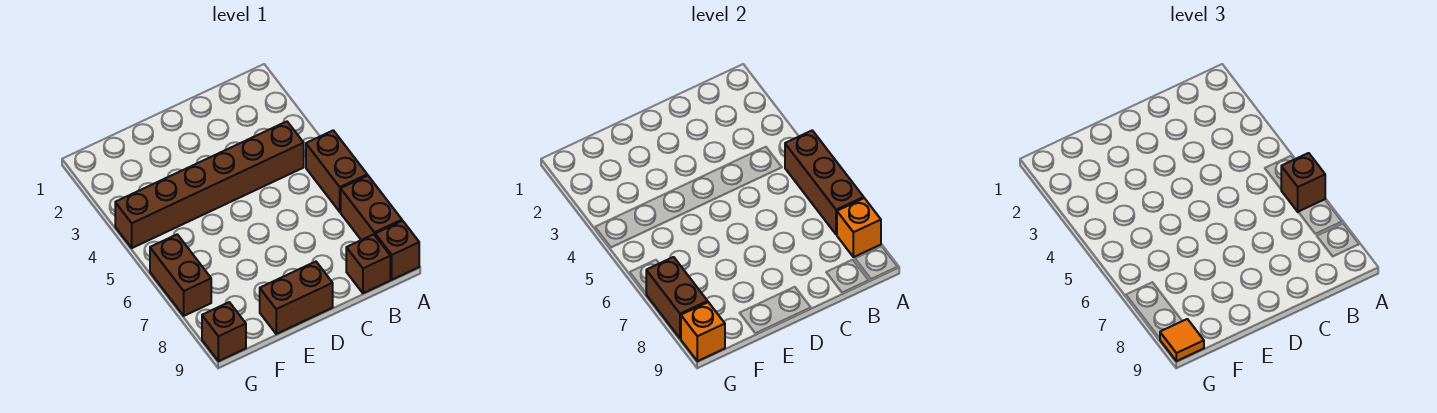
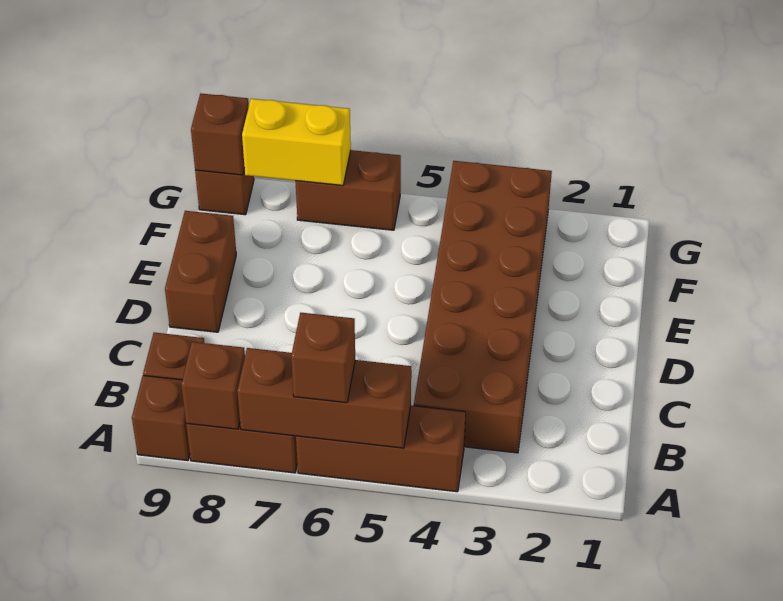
brown 1x2 brick [306,130,367,212] -> brown 1x3 brick [296,406,466,492]
orange 1x1 brick [837,198,881,257] -> brown 1x1 brick [181,342,245,429]
brown 1x6 brick [115,122,304,248] -> brown 2x6 brick [414,161,552,453]
brown 1x2 brick [646,257,708,339] -> yellow 1x2 brick [242,99,351,185]
orange 1x1 brick [681,302,725,361] -> brown 1x1 brick [191,93,249,175]
orange 1x1 tile [1160,319,1204,361] -> none

